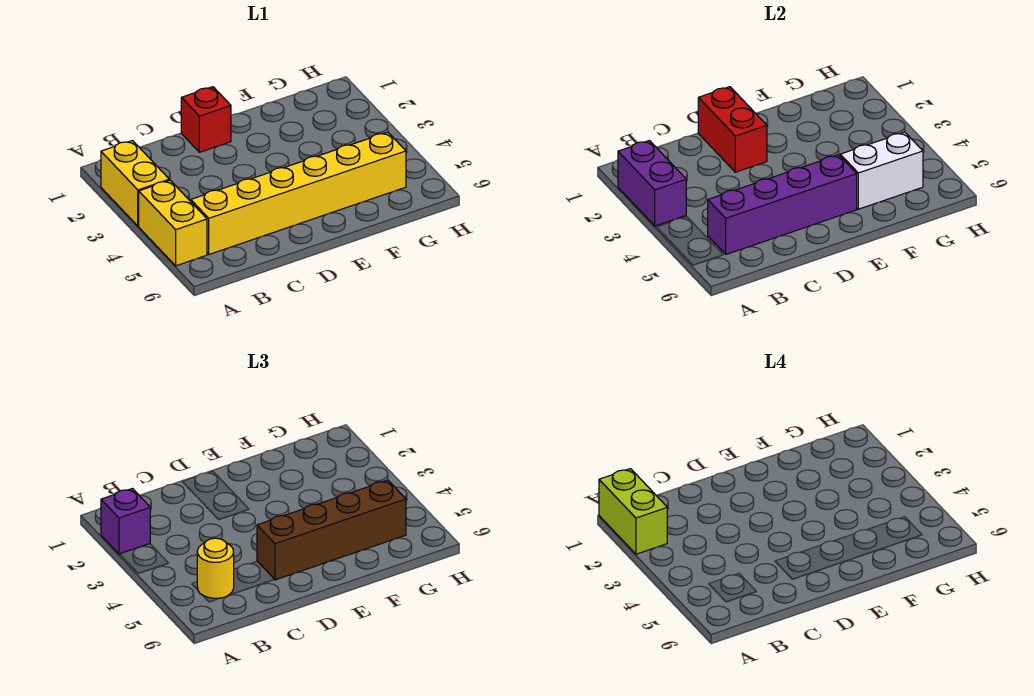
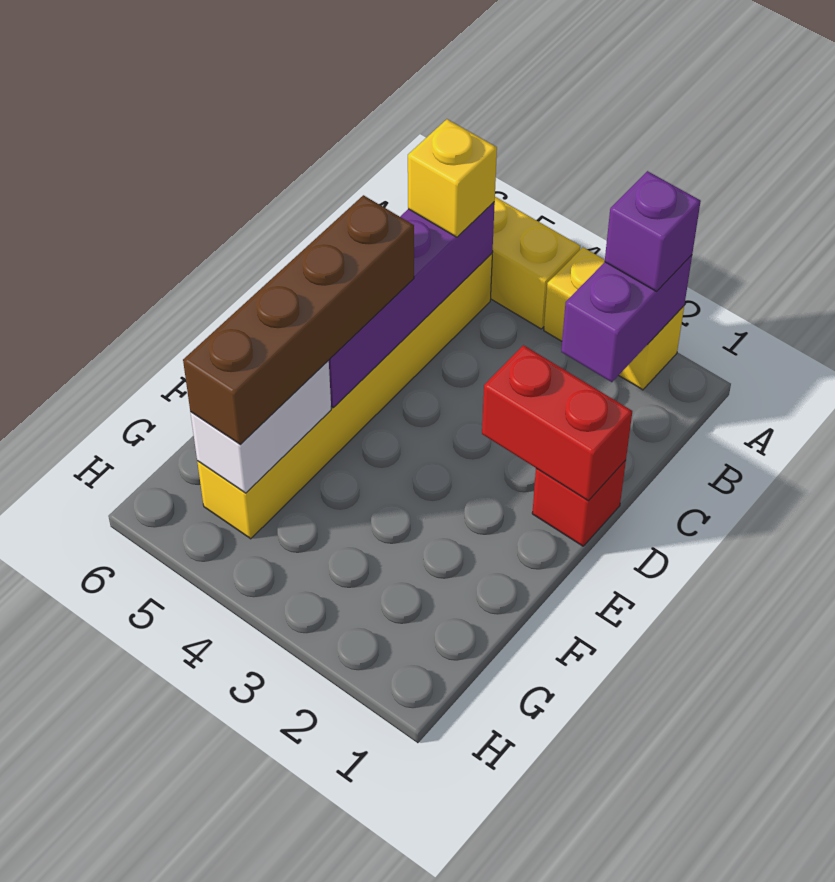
lime 1x2 brick [599,469,667,554] -> none
purple 1x2 brick [618,141,686,226] -> purple 1x2 brick turned to [561,255,692,382]
yellow 1x1 round brick [197,538,234,598] -> yellow 1x1 brick [408,119,497,237]

